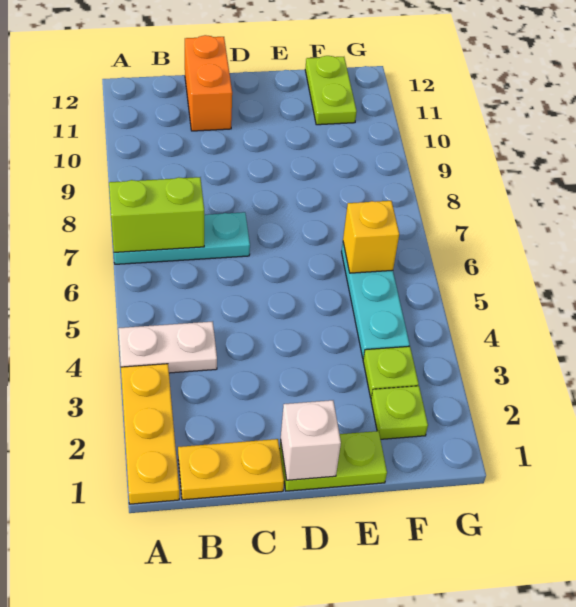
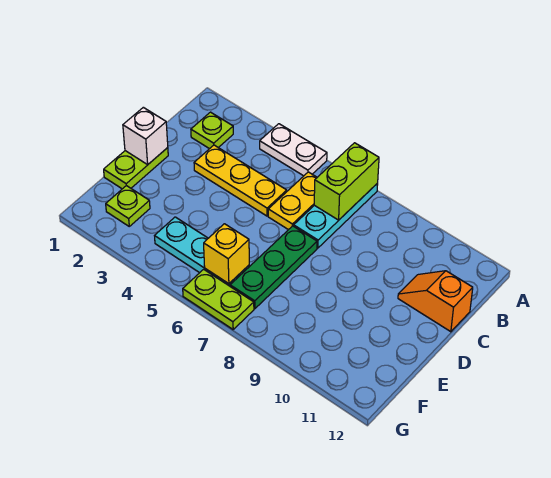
yellow 1x3 plate [121,364,179,504] -> yellow 1x3 plate moved to [194,145,287,216]
white 1x2 plate [118,322,217,373] -> white 1x2 plate turned to [260,124,327,176]
yellow 1x2 plate [178,439,284,500] -> yellow 1x2 plate moved to [268,172,317,230]
orange 1x2 brick [185,35,232,131] -> orange 1x2 slope [398,271,473,332]
none -> green 1x3 plate [230,226,317,309]
lime 1x1 plate [363,346,419,398] -> lime 1x1 plate moved to [191,112,233,149]
lime 1x2 plate [305,56,357,125] -> lime 1x2 plate moved to [183,269,254,329]

